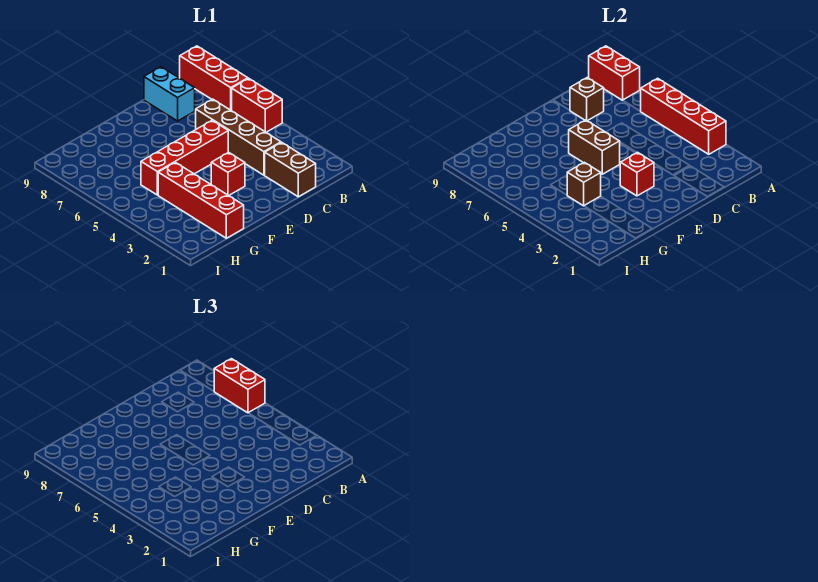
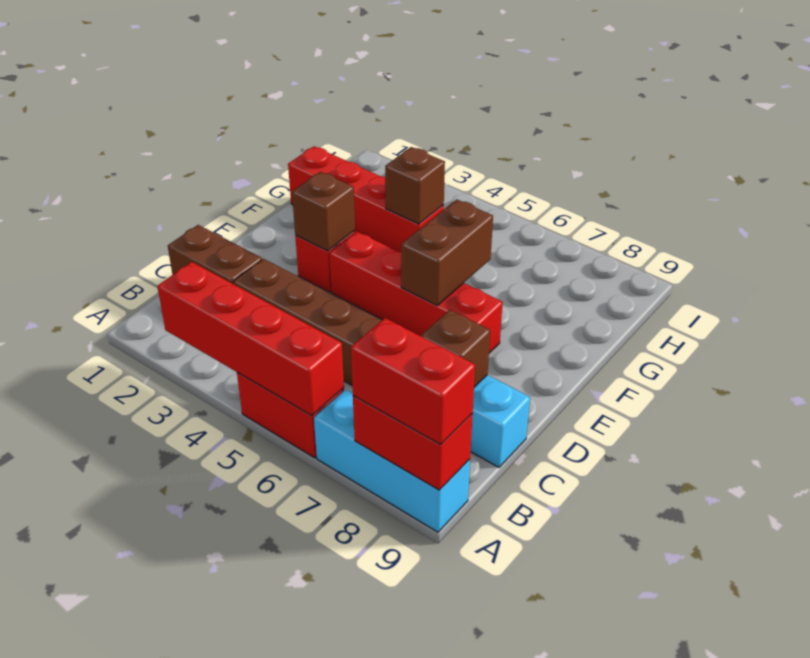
red 1x2 brick [214,359,265,413] -> red 1x2 brick moved to [351,318,475,445]
red 1x3 brick [180,46,248,111] -> cyan 1x3 brick [314,389,470,532]
red 1x4 brick [141,121,228,195] -> red 1x4 brick turned to [330,232,503,353]
red 1x1 brick [620,152,654,196] -> brown 1x1 brick [292,172,355,251]
brown 1x2 brick [569,120,620,174] -> brown 1x2 brick turned to [401,199,493,305]

